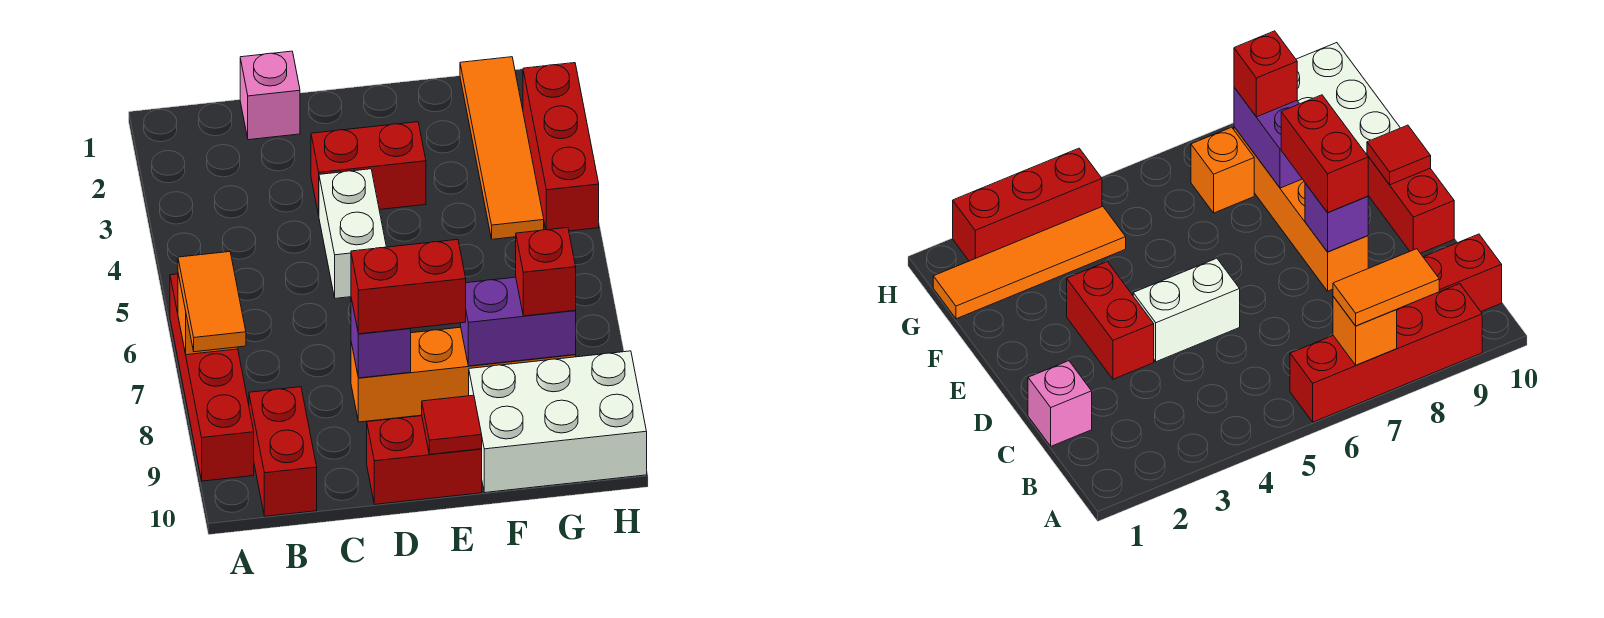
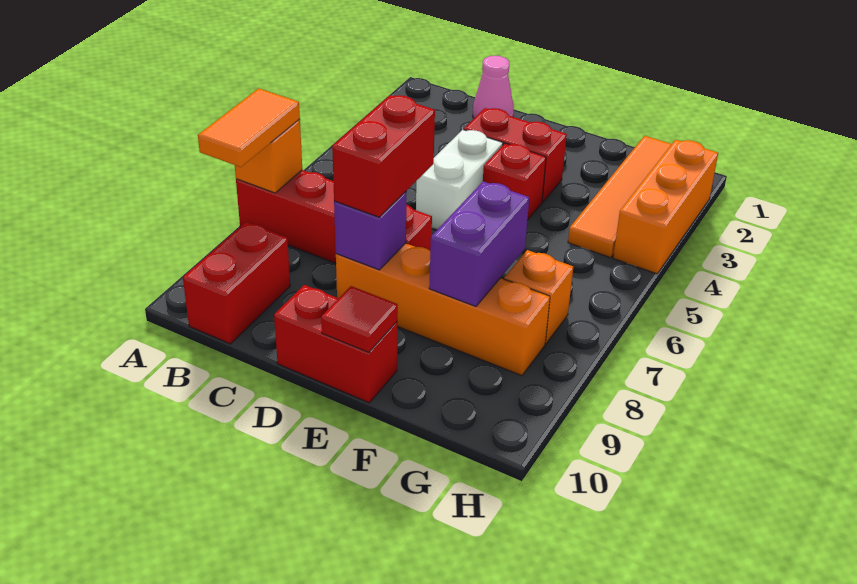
red 1x4 brick [170,274,254,481] -> red 1x4 brick turned to [236,170,432,263]
pink 1x1 brick [240,51,300,140] -> pink 1x1 cone [473,56,514,118]
red 1x2 brick [351,239,466,334] -> red 1x2 brick turned to [332,95,435,217]
purple 1x2 brick [461,277,576,366] -> purple 1x2 brick turned to [429,181,529,306]
white 2x3 brick [469,351,647,493] -> none
red 1x1 brick [516,228,576,316] -> red 1x1 brick moved to [483,143,546,220]
red 1x3 brick [523,63,599,231] -> orange 1x3 brick [613,140,718,274]

